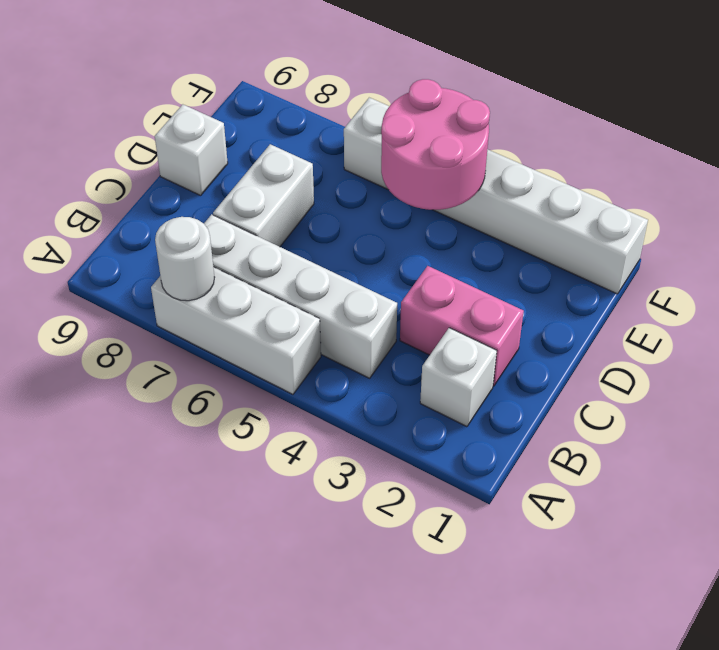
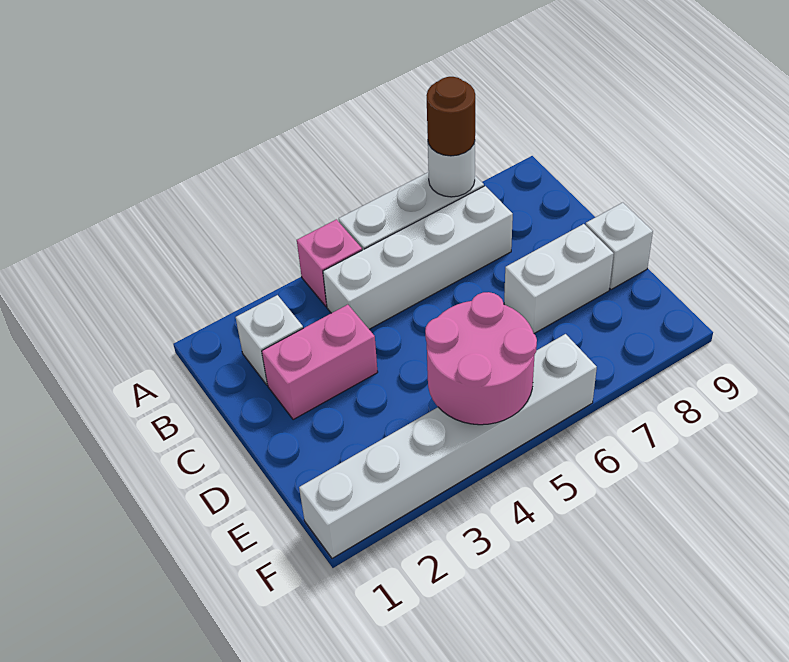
none -> pink 1x1 brick [297,219,362,306]
none -> brown 1x1 round brick [427,77,475,156]
white 1x2 brick [213,144,314,247] -> white 1x2 brick turned to [504,224,614,333]

